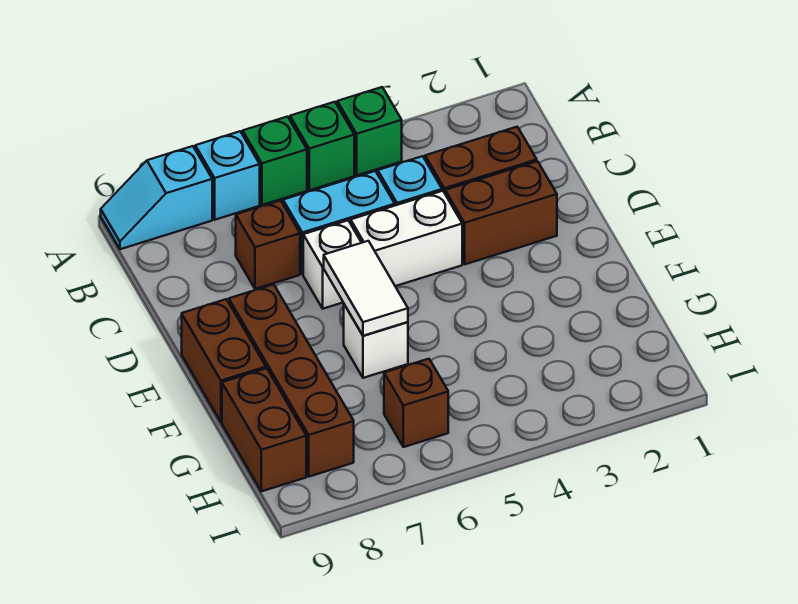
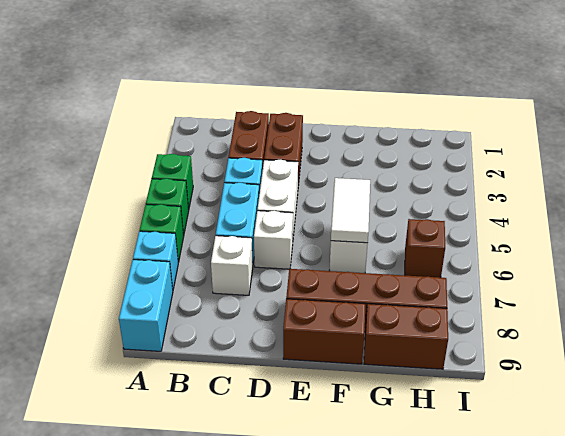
cyan 1x2 slope [101,146,212,249] -> cyan 1x2 brick [119,260,173,351]
brown 1x1 brick [236,200,300,289] -> white 1x1 brick [211,236,253,295]
white 1x2 tile [324,241,408,336] -> white 1x2 tile turned to [331,178,370,243]

